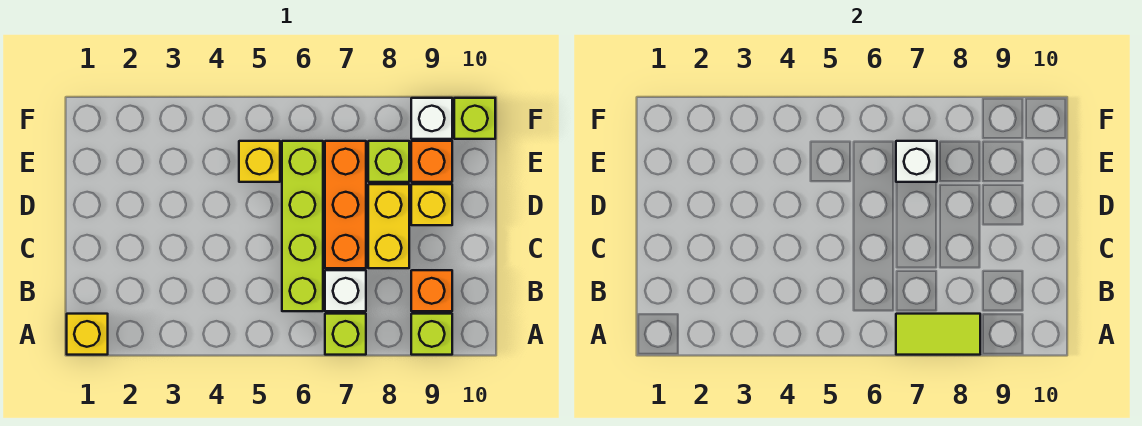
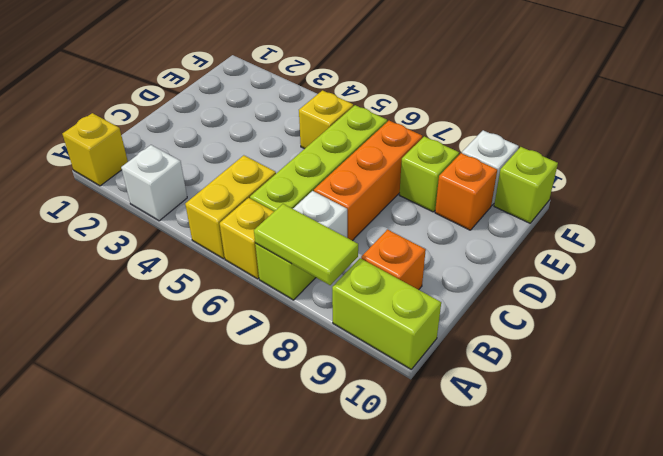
lime 1x1 brick [411,314,452,355] -> lime 1x2 brick [332,258,441,369]
yellow 1x2 brick [368,184,409,268] -> yellow 1x2 brick moved to [185,155,276,259]
yellow 1x1 brick [411,184,452,225] -> yellow 1x1 brick moved to [220,198,274,279]
white 1x1 brick [896,141,937,182] -> white 1x1 brick moved to [121,145,187,221]

